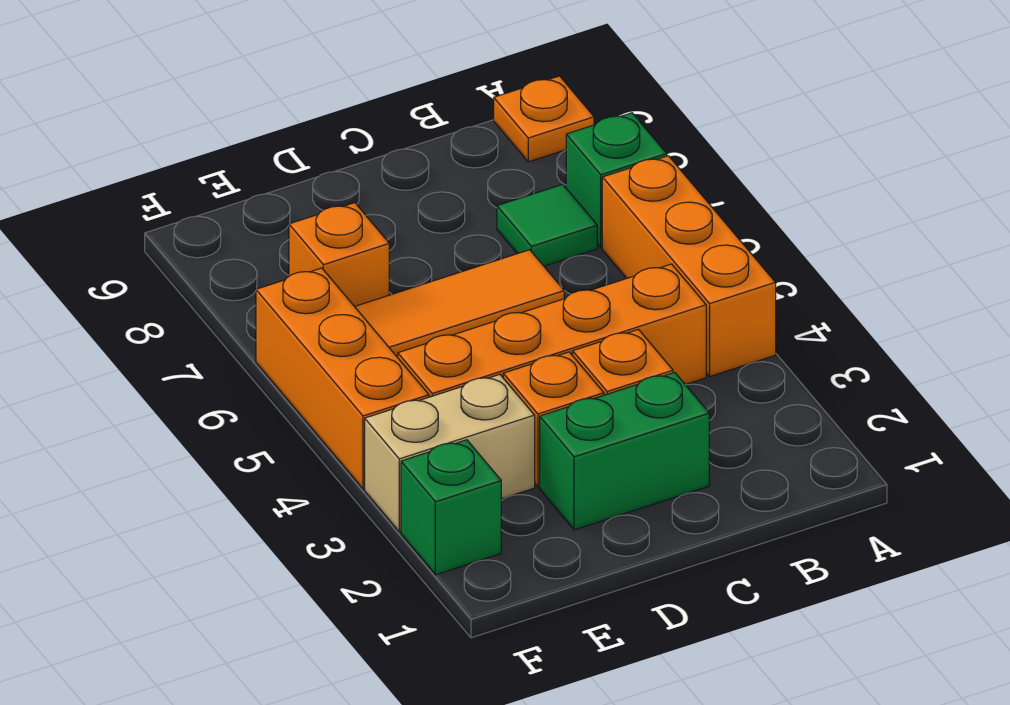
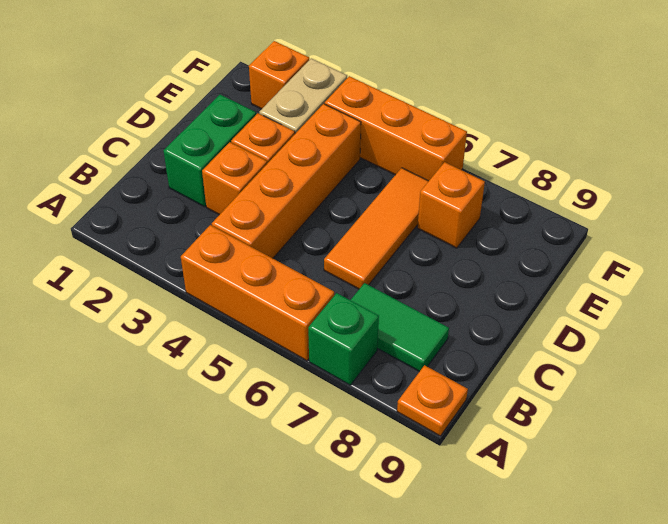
green 1x1 tile [497,184,597,266] -> green 1x2 tile [351,283,449,372]
green 1x1 brick [401,440,501,575] -> orange 1x1 brick [249,41,309,109]

